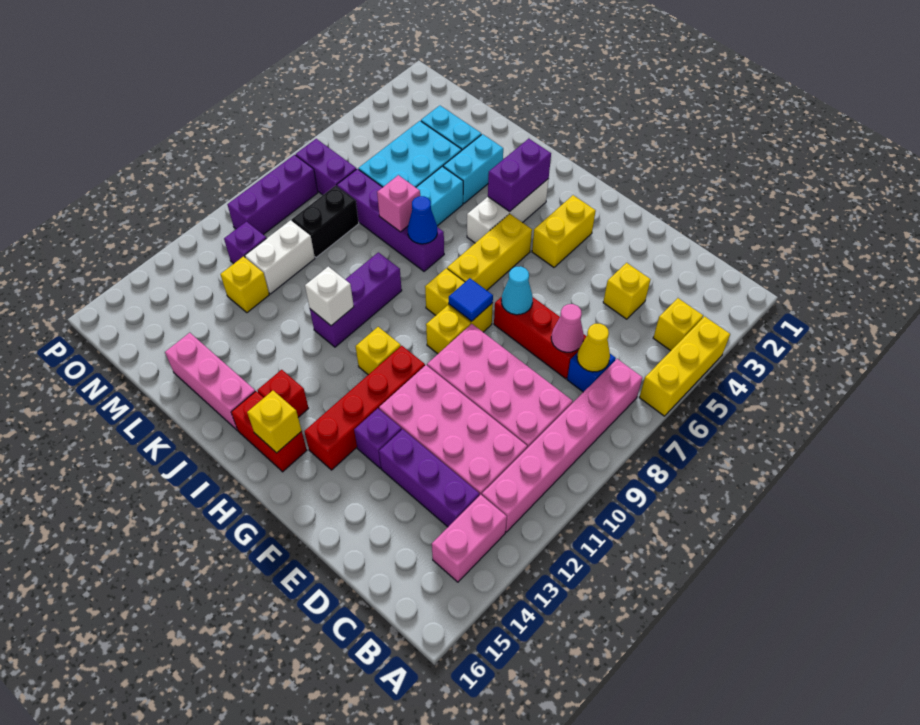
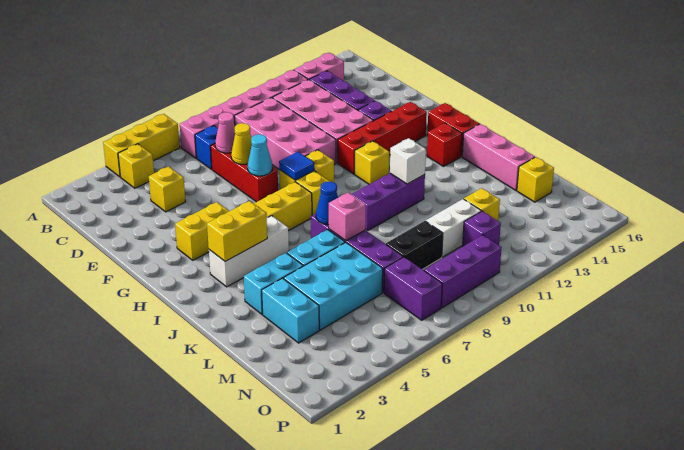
yellow 1x1 cone [577,324,610,372] -> yellow 1x1 cone moved to [231,123,252,164]
yellow 1x1 brick [247,391,302,453] -> yellow 1x1 brick moved to [517,157,554,202]
purple 1x2 brick [488,139,551,212] -> yellow 1x2 brick [207,201,267,261]

